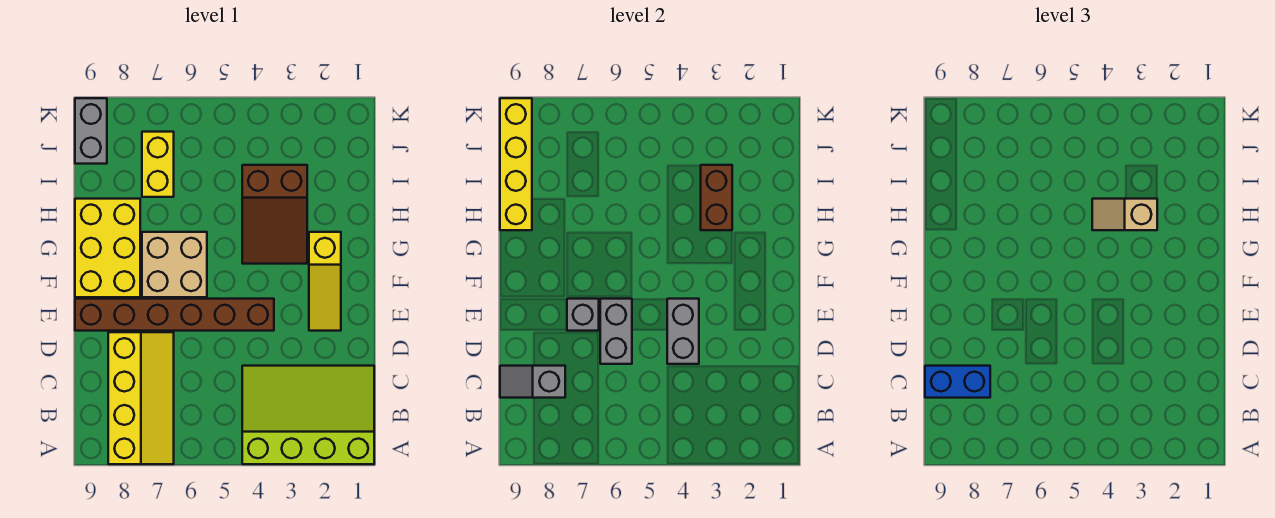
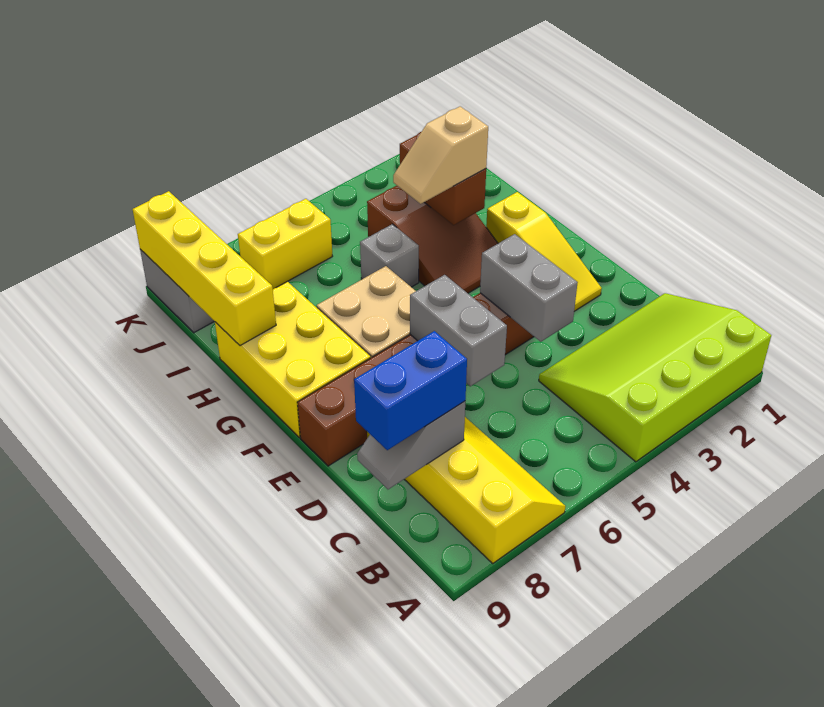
grey 1x1 brick [567,299,599,331] -> grey 1x1 brick moved to [360,224,419,287]
yellow 1x2 brick [142,132,174,197] -> yellow 1x2 brick turned to [238,199,333,289]

